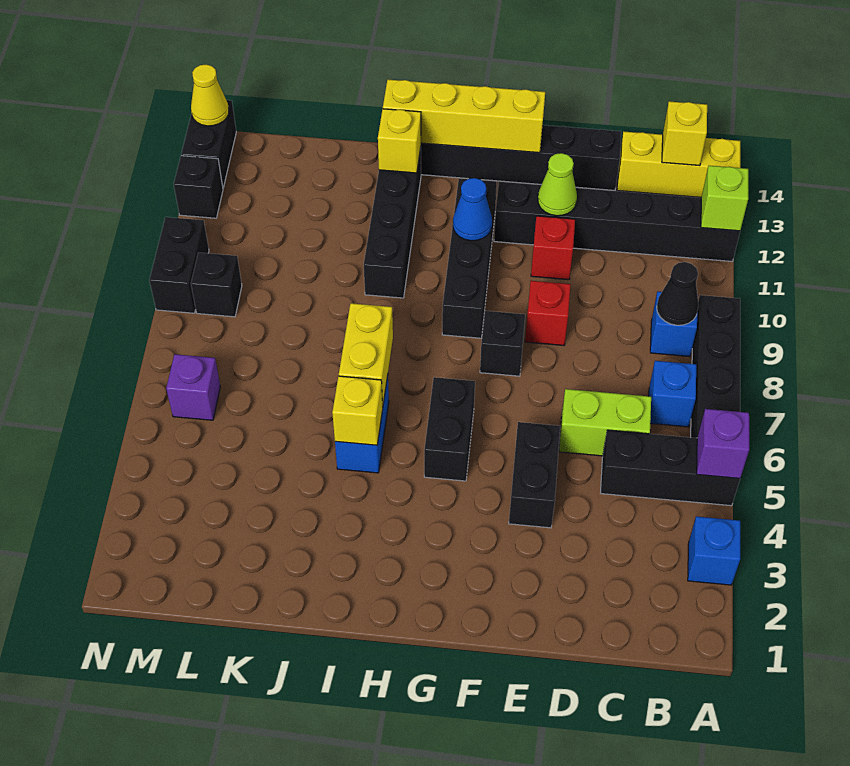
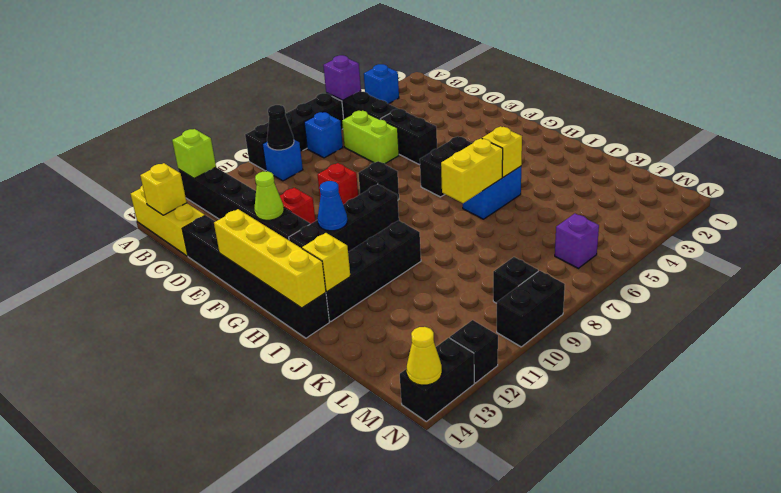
black 1x2 brick [509,422,560,528] -> black 1x2 brick turned to [380,109,437,164]

